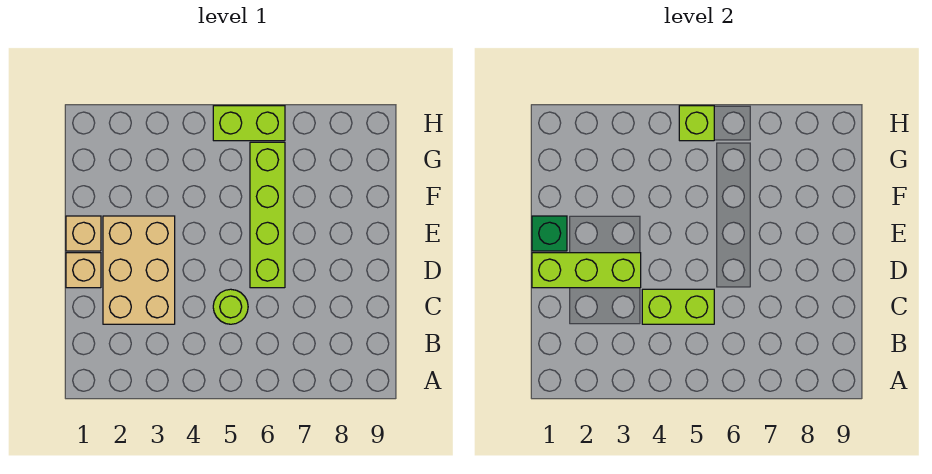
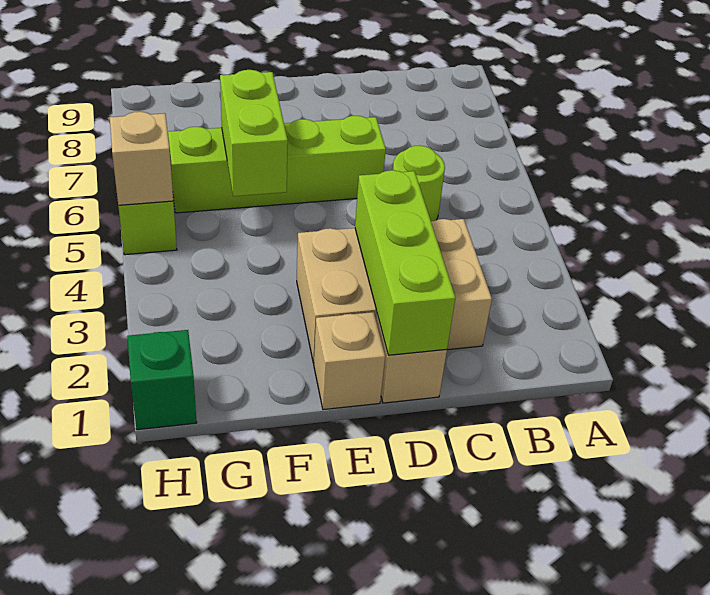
lime 1x2 brick [642,289,714,324] -> lime 1x2 brick moved to [220,70,288,196]
green 1x1 brick [532,216,567,251] -> green 1x1 brick moved to [127,330,197,430]
lime 1x1 brick [679,106,714,141] -> tan 1x1 brick [110,112,173,205]

